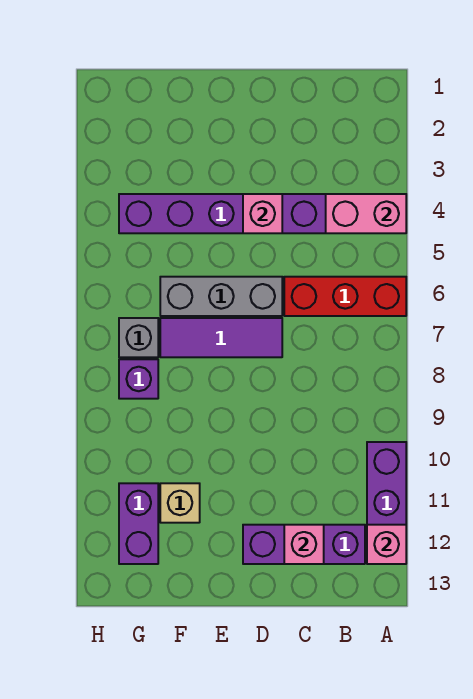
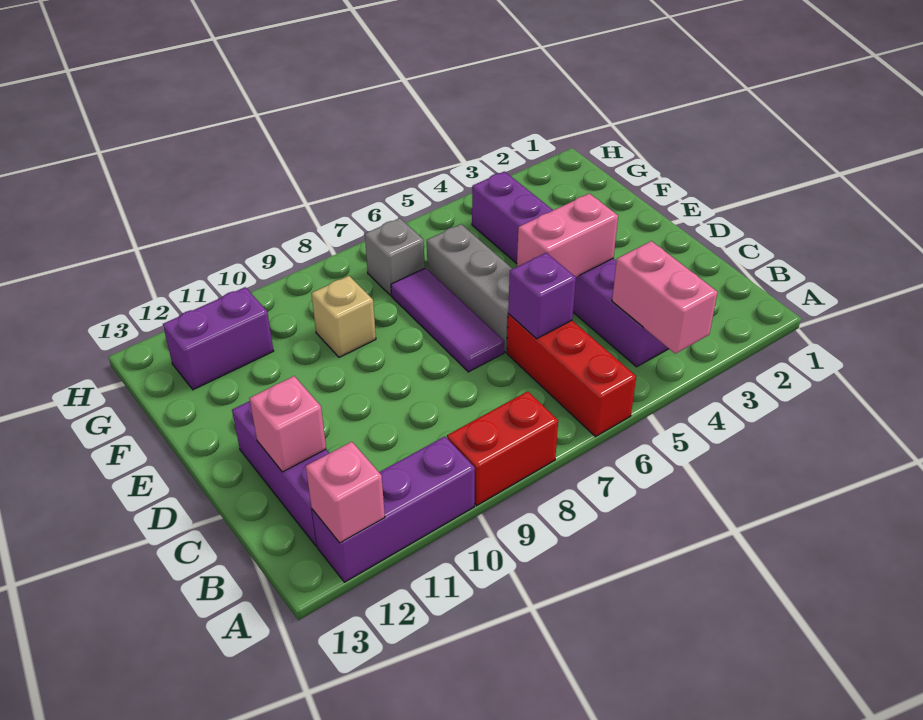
none -> red 1x2 brick [447,391,558,506]
pink 1x1 brick [243,194,282,233] -> pink 1x2 brick [517,193,618,277]
tan 1x1 brick [160,483,200,523] -> tan 1x1 brick moved to [311,276,376,357]
purple 1x1 brick [119,359,158,399] -> purple 1x1 brick moved to [508,253,576,339]

